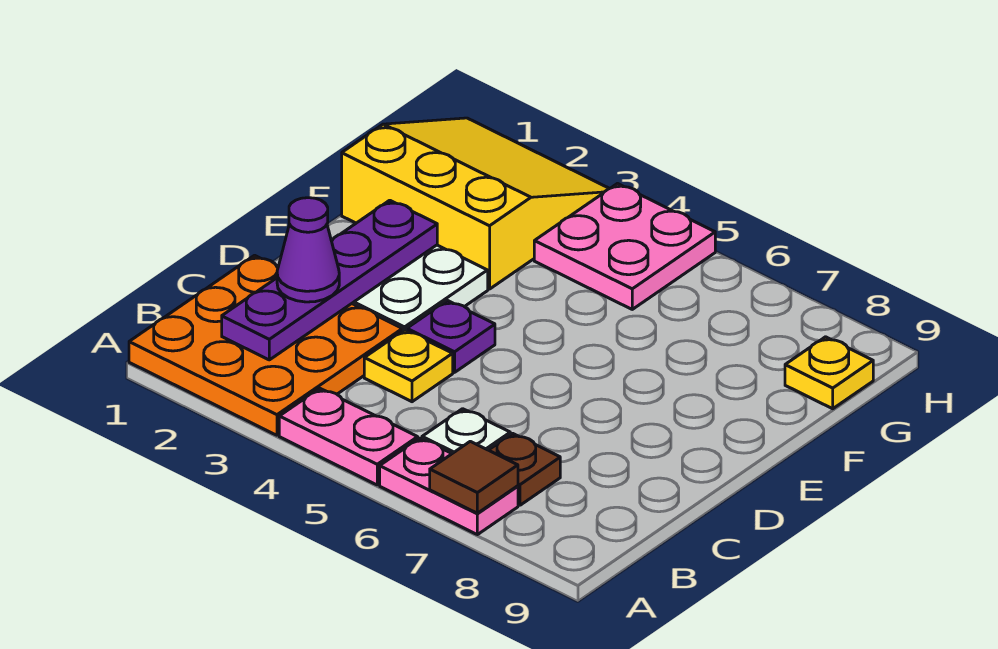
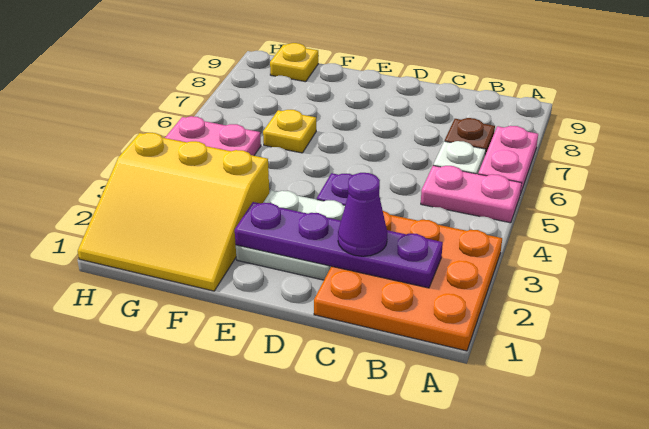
pink 1x2 plate [279,388,418,485] -> pink 1x2 plate turned to [421,165,521,223]
brown 1x1 tile [430,441,518,513] -> none
yellow 1x1 plate [364,330,453,402] -> yellow 1x1 plate moved to [263,110,316,153]
yellow 3x3 slope [342,118,609,289] -> yellow 3x3 slope turned to [78,133,269,291]

